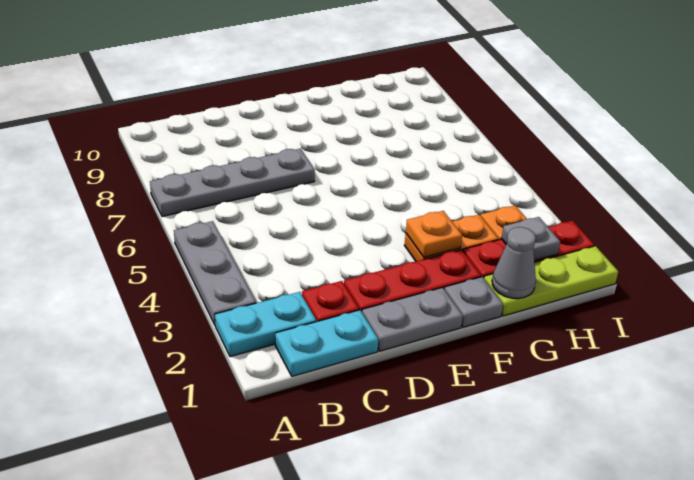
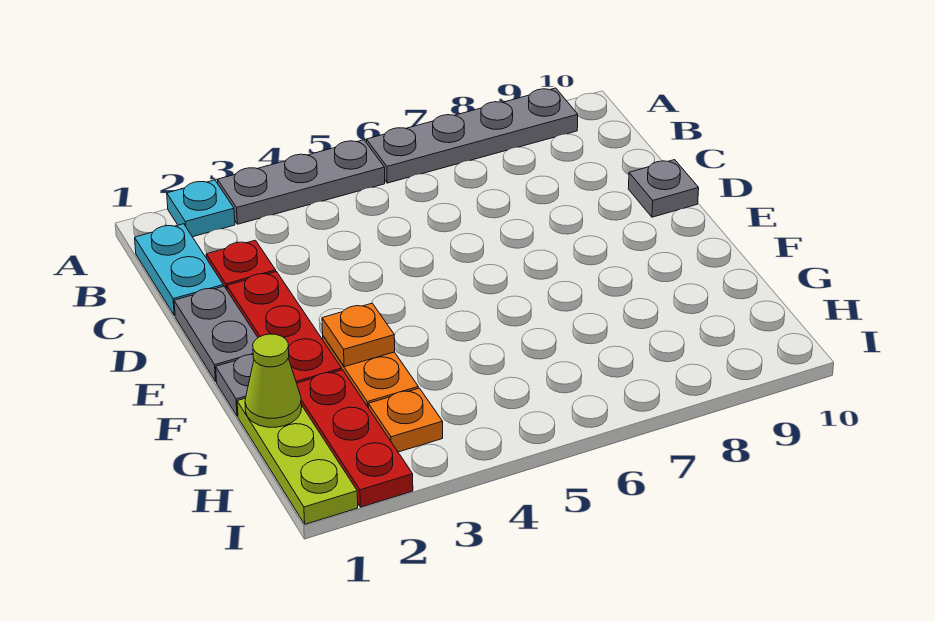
cyan 1x2 plate [215,292,316,357] -> cyan 1x1 plate [167,180,235,237]
grey 1x4 plate [150,149,315,217] -> grey 1x4 plate turned to [366,88,578,183]
grey 1x1 cone [492,227,536,299] -> lime 1x1 cone [245,334,302,427]
grey 1x1 plate [501,217,560,261] -> grey 1x1 plate moved to [628,160,699,217]

